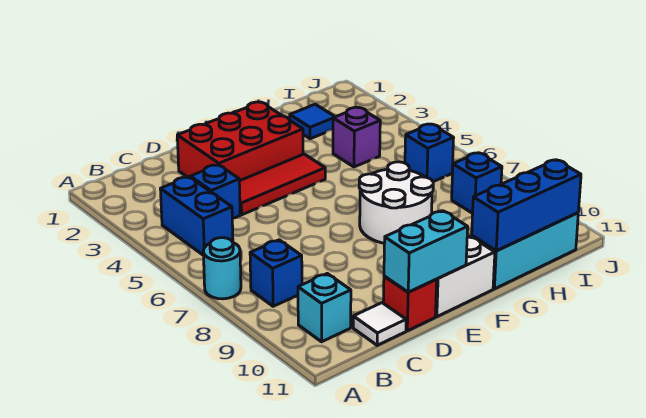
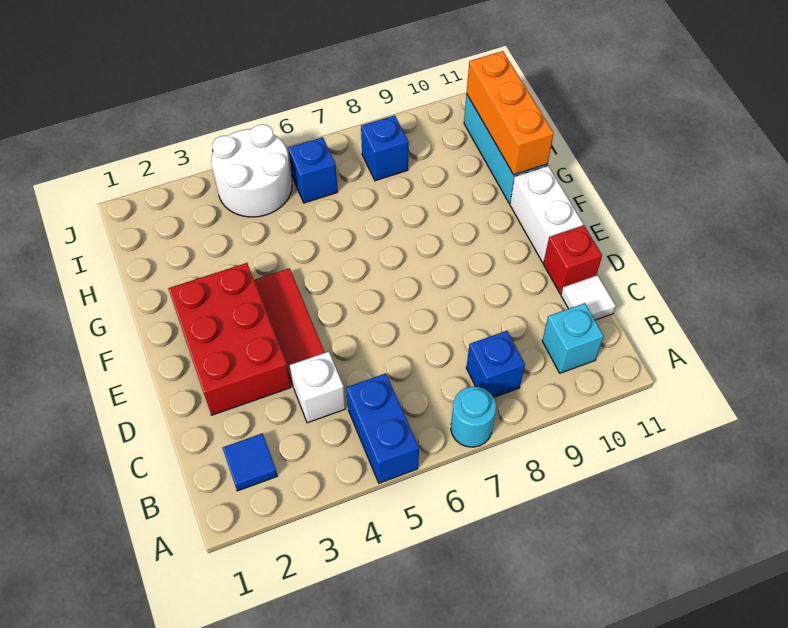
blue 1x2 brick [160,177,233,255] -> blue 1x2 brick turned to [346,373,419,483]
blue 1x1 brick [190,165,240,219] -> white 1x1 brick [290,352,346,423]
cyan 1x2 brick [384,211,468,292] -> none
white 2x2 round brick [359,162,433,243] -> white 2x2 round brick moved to [211,125,292,217]
blue 1x3 brick [472,160,581,251] -> orange 1x3 brick [467,51,554,175]
blue 1x1 tile [290,104,335,139] -> blue 1x1 tile moved to [223,433,277,491]
purple 1x1 brick [333,107,380,167] -> none

